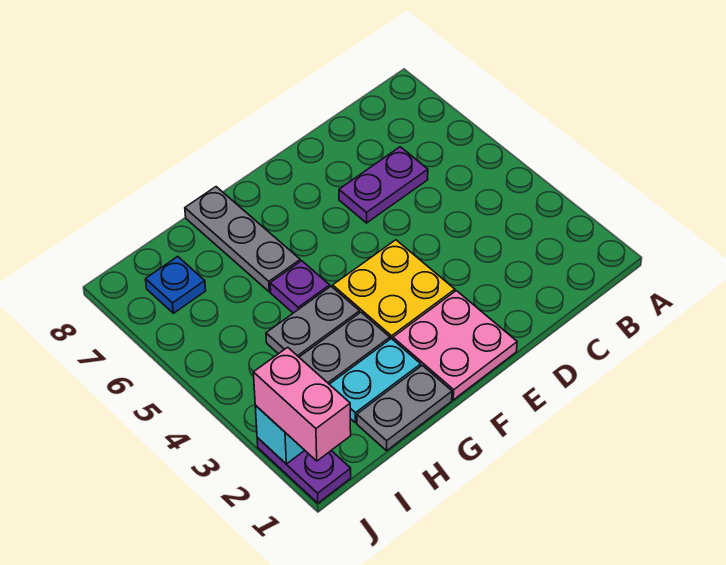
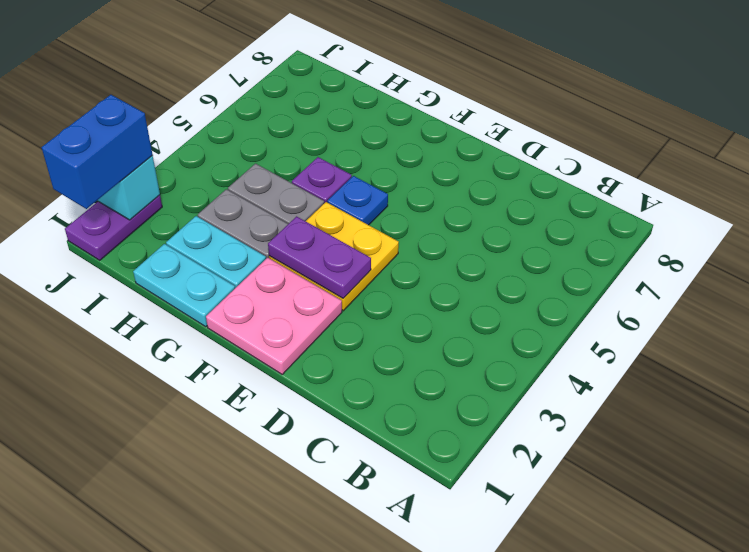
purple 1x2 plate [339,147,428,223] -> purple 1x2 plate moved to [268,216,371,298]
grey 1x2 plate [357,365,452,451] -> cyan 1x2 plate [133,244,235,327]
grey 1x3 plate [185,187,300,292] -> none
blue 1x1 plate [146,257,206,313] -> blue 1x1 plate moved to [327,176,388,225]
pink 1x2 brick [253,347,351,461] -> blue 1x2 brick [42,95,153,209]

